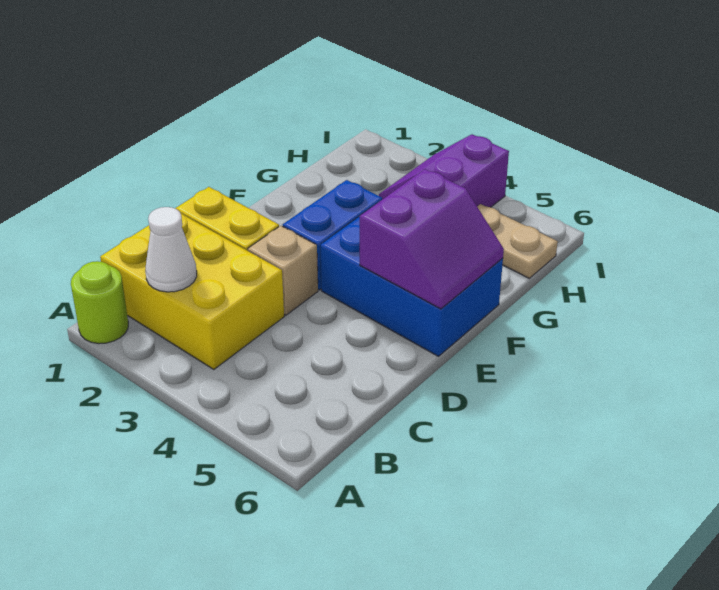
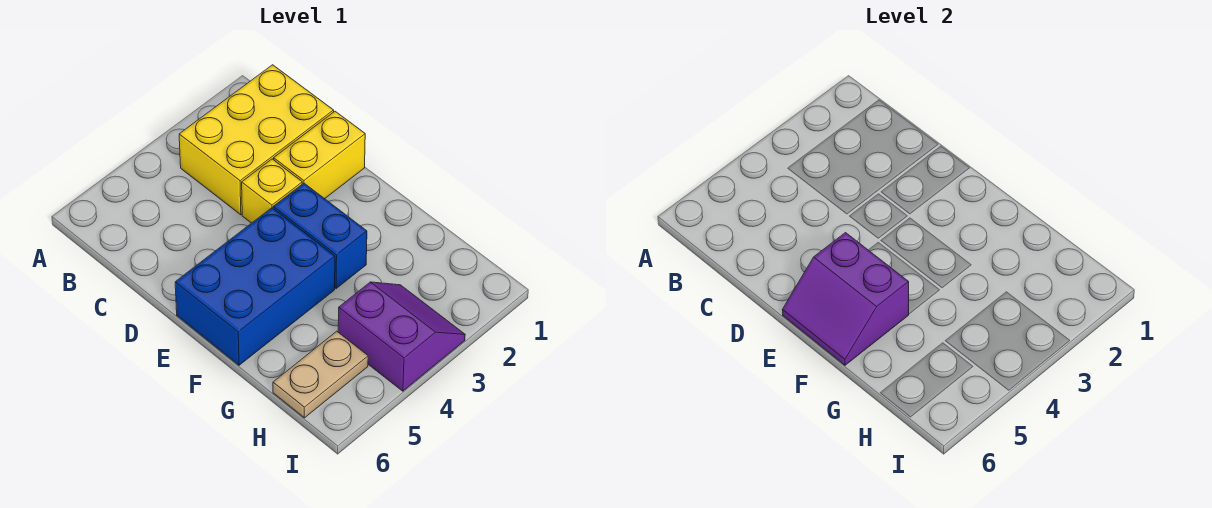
lime 1x1 round brick [71,261,128,344] -> none
white 1x1 cone [145,207,197,292] -> none
tan 1x1 brick [248,226,318,315] -> yellow 1x1 brick [242,159,302,223]

